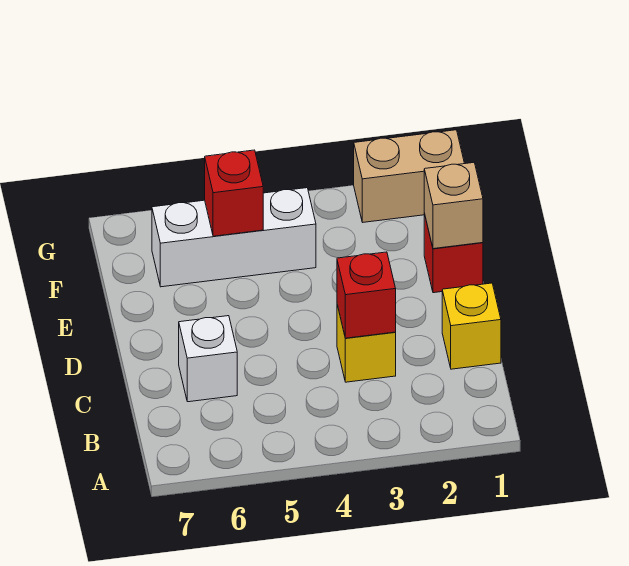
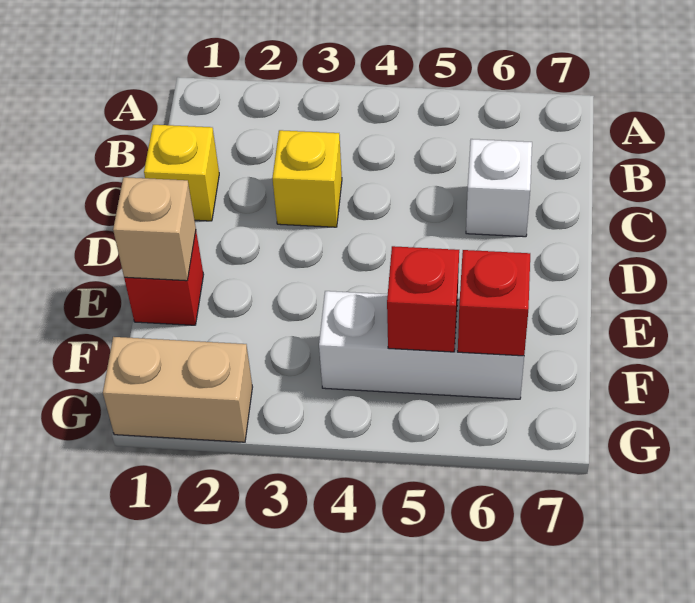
red 1x1 brick [337,252,396,338] -> red 1x1 brick moved to [458,250,530,356]

